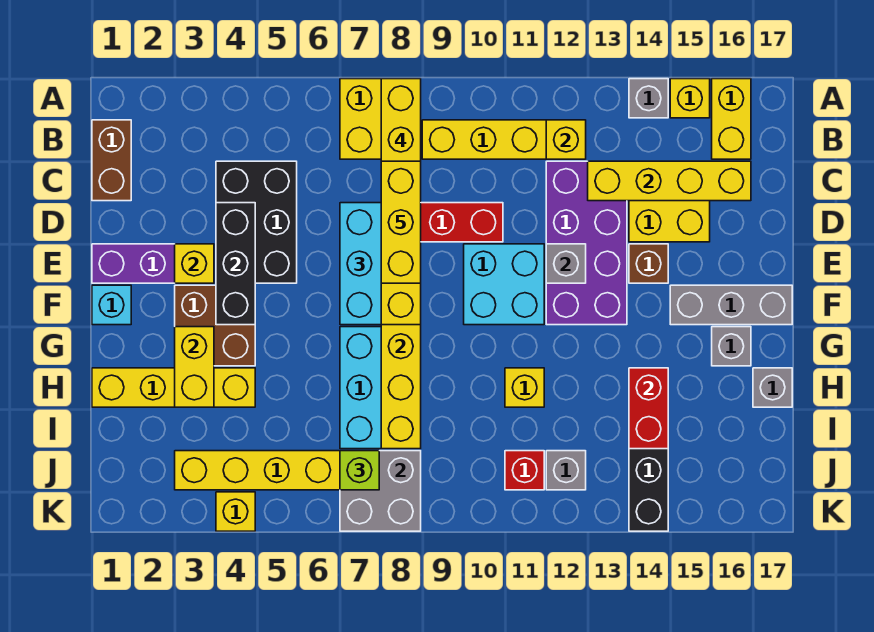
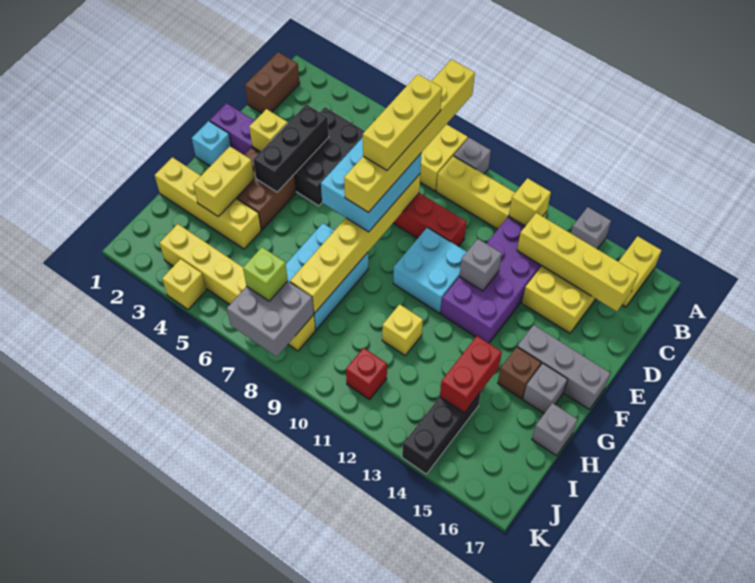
yellow 1x1 brick [670,79,710,118] -> none
brown 1x1 brick [629,244,668,283] -> brown 1x1 brick moved to [498,347,541,399]
grey 1x1 brick [546,451,586,490] -> grey 1x1 brick moved to [454,138,491,174]

